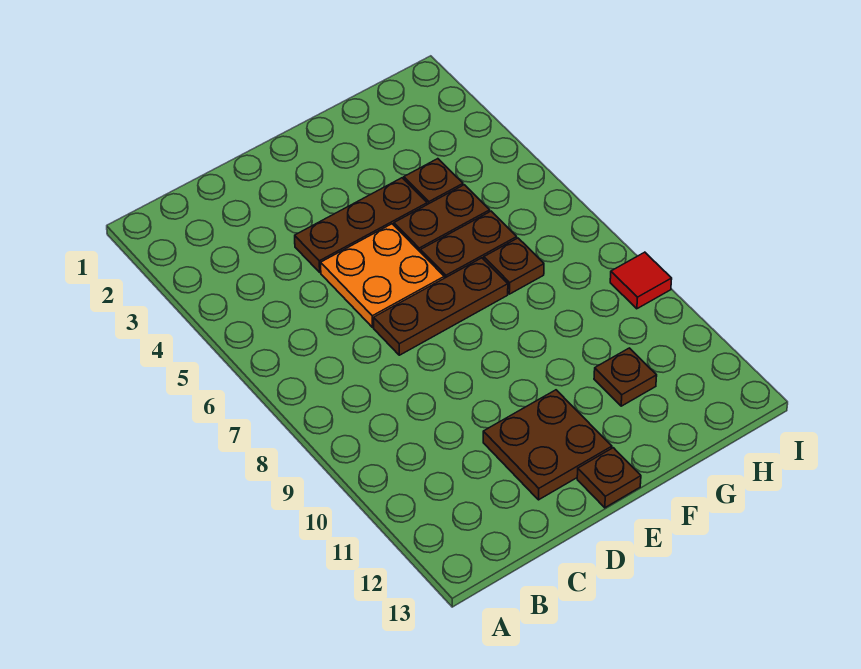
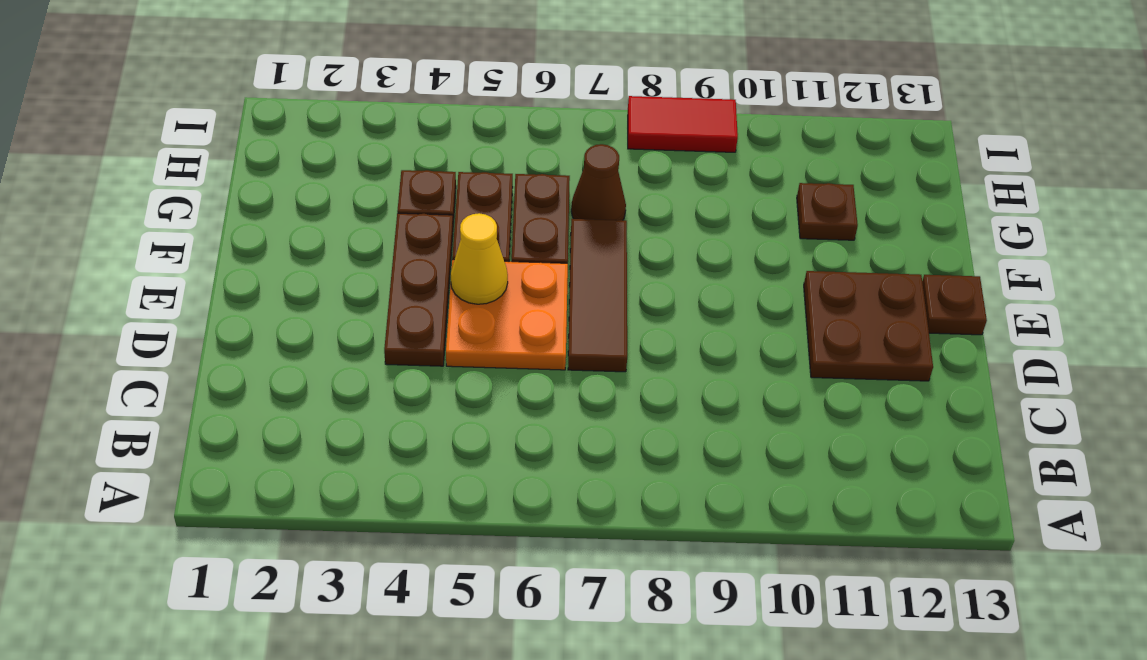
brown 1x3 plate [374,258,508,355] -> brown 1x3 tile [568,219,627,372]
none -> yellow 1x1 cone [451,213,508,304]
brown 1x1 plate [484,238,544,294] -> brown 1x1 cone [571,144,626,220]
red 1x1 tile [610,252,672,309] -> red 1x2 tile [628,96,738,152]

